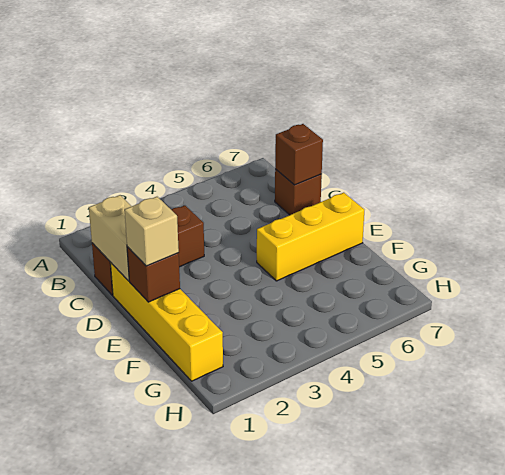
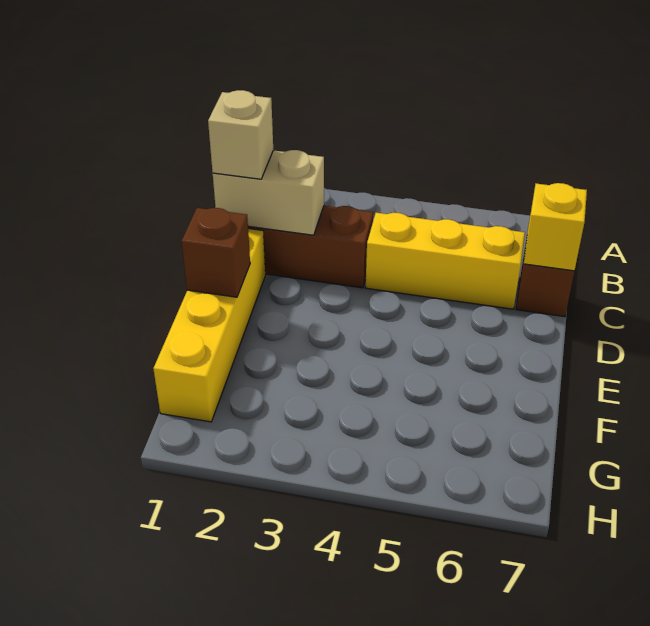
tan 1x2 brick [89,195,131,281] -> tan 1x2 brick turned to [213,150,324,235]
brown 1x1 brick [275,124,323,185] -> yellow 1x1 brick [524,183,587,271]
tan 1x1 brick [125,197,179,266] -> tan 1x1 brick moved to [208,90,273,179]
yellow 1x3 brick [257,193,364,281] -> yellow 1x3 brick moved to [366,213,525,309]

